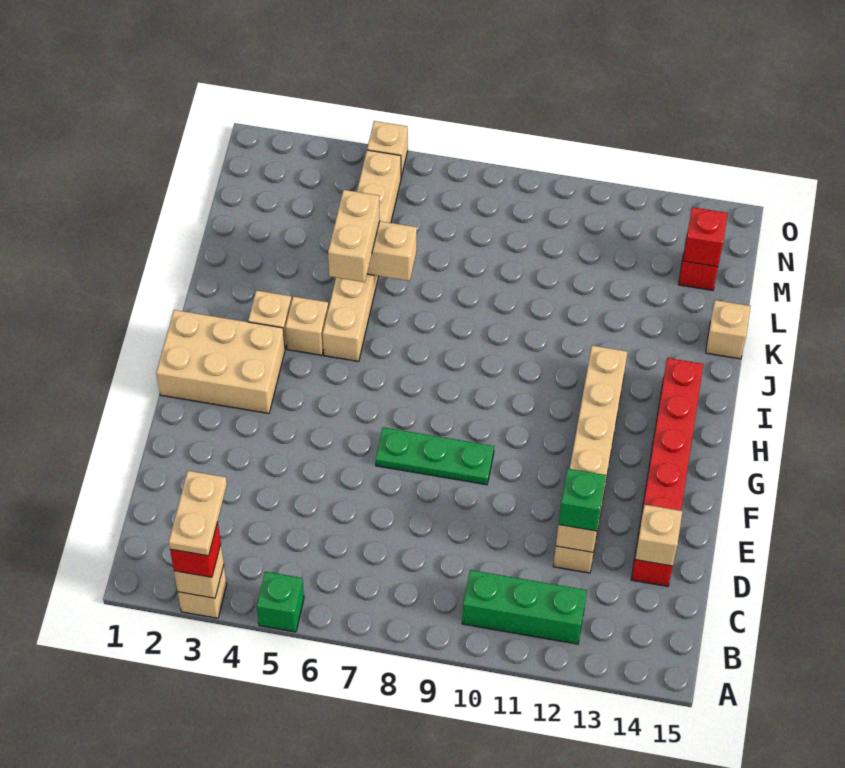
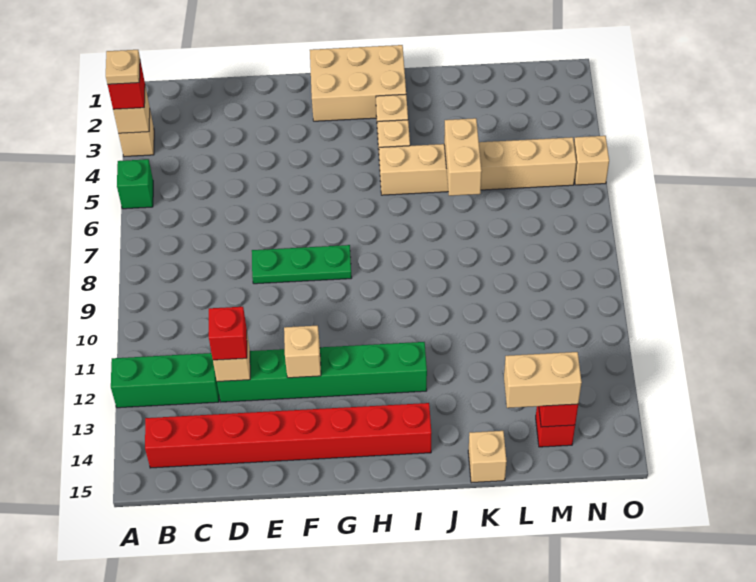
tan 1x2 plate [169,471,227,556] -> tan 1x1 plate [106,50,140,84]
green 1x3 brick [462,570,587,644] -> green 1x3 brick turned to [111,353,219,408]
tan 1x6 brick [553,346,627,573] -> green 1x6 brick [217,342,427,402]
green 1x1 brick [559,469,606,531] -> red 1x1 brick [209,307,247,360]
red 1x6 brick [631,358,703,586] -> red 1x8 brick [145,403,431,468]
tan 1x1 brick [635,505,683,566] -> tan 1x1 brick moved to [284,326,321,378]
green 1x3 plate [376,427,494,485] -> green 1x3 plate turned to [252,245,352,284]
tan 2x3 brick [156,310,285,413] -> tan 2x3 brick turned to [310,45,406,121]
tan 1x2 brick [328,190,380,282] -> tan 1x2 brick moved to [504,352,582,408]

